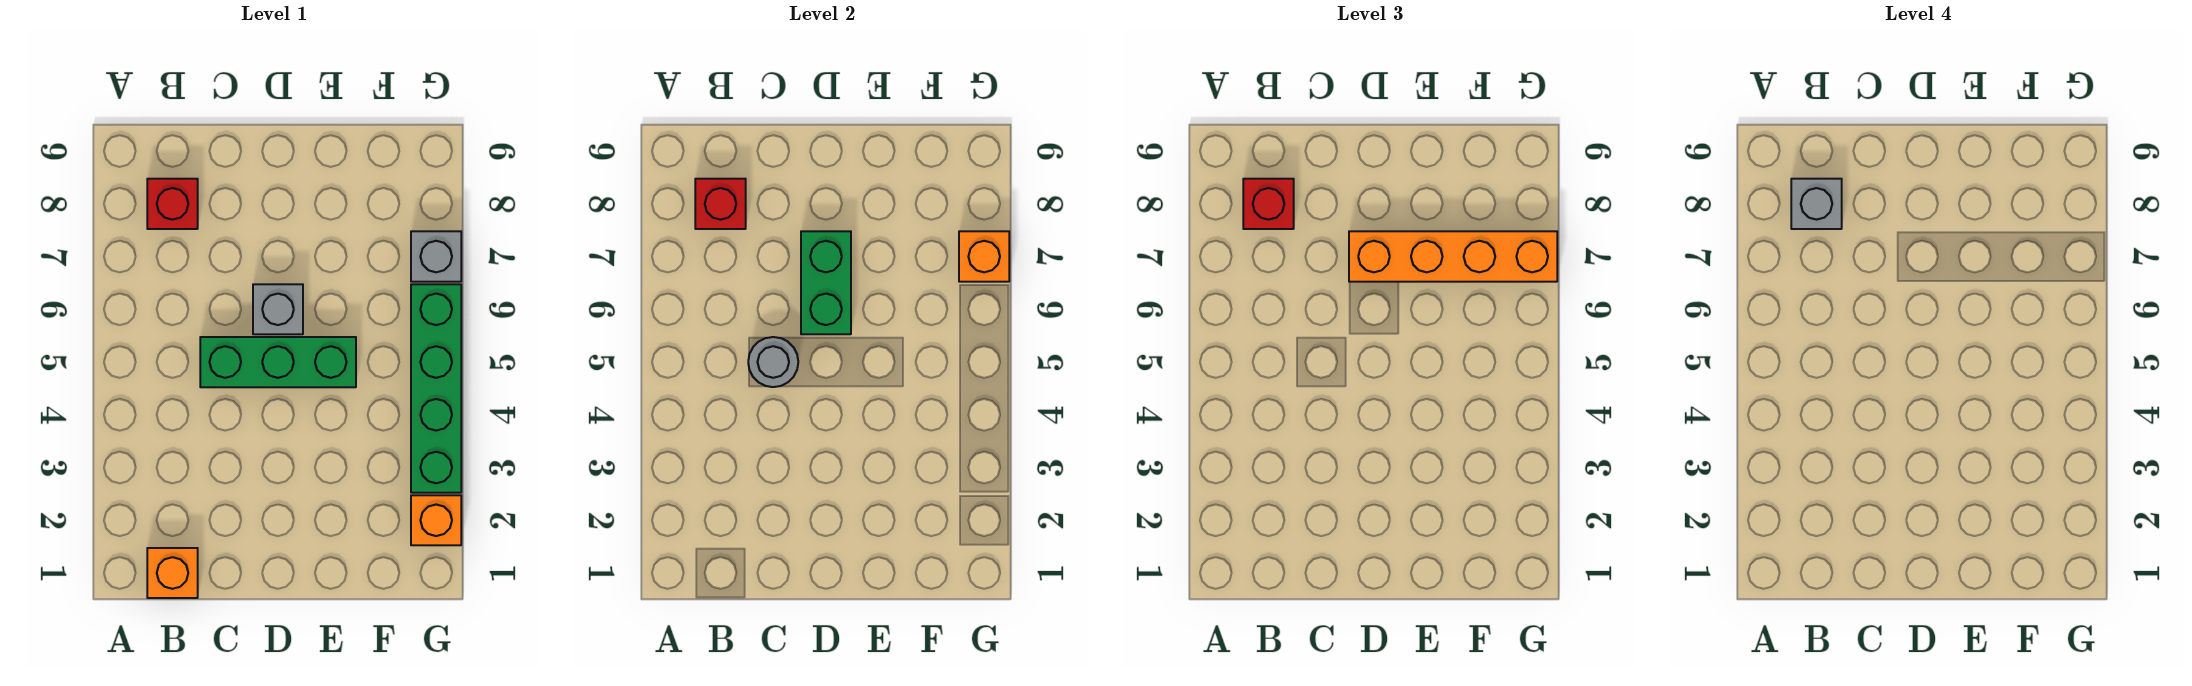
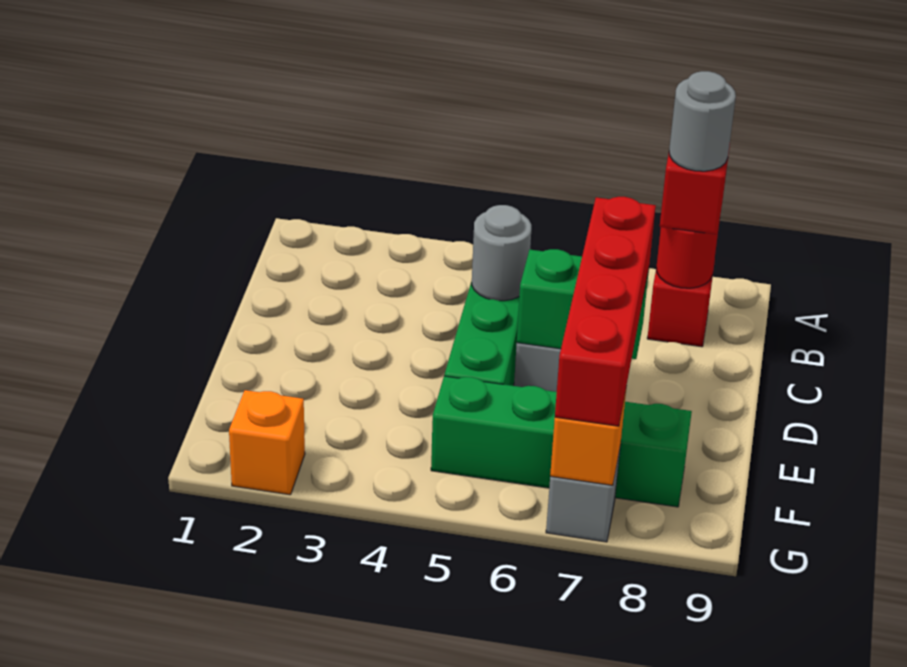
orange 1x1 brick [147,548,198,598] -> none
red 1x1 brick [695,179,746,229] -> red 1x1 round brick [656,227,719,288]
grey 1x1 brick [1791,179,1842,229] -> grey 1x1 round brick [669,71,736,171]
orange 1x4 brick [1349,231,1557,282] -> red 1x4 brick [555,197,656,426]
green 1x4 brick [411,284,461,493] -> green 1x4 brick moved to [431,376,692,507]

